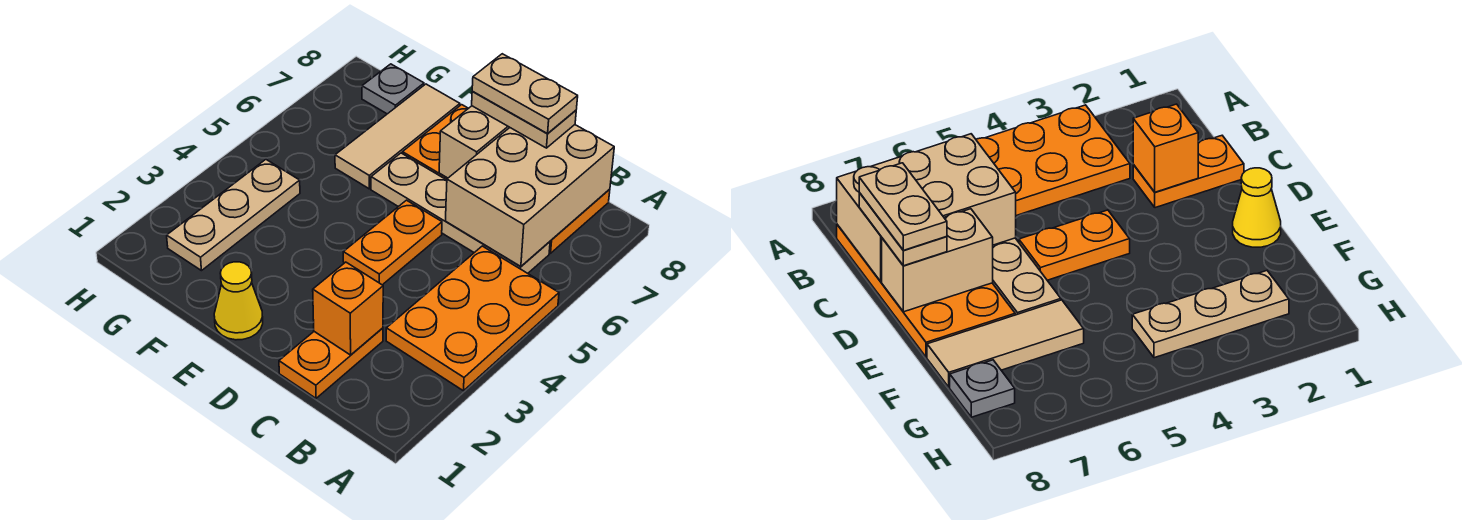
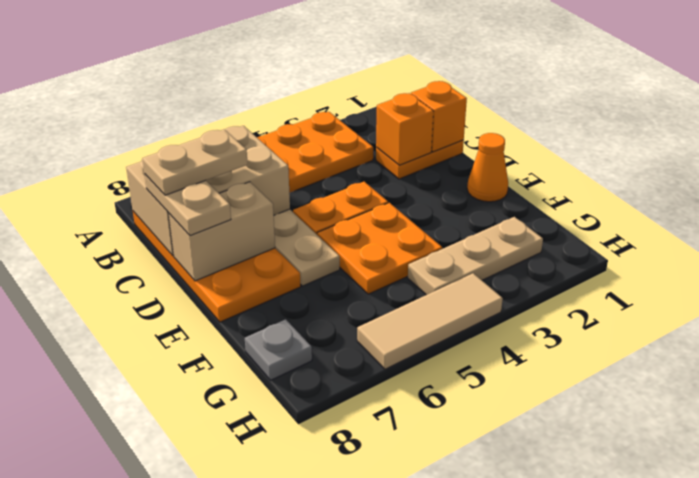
none -> orange 1x1 brick [411,81,467,152]
tan 1x2 plate [472,54,578,134] -> tan 1x2 plate turned to [142,129,248,195]
yellow 1x1 cone [214,262,263,340] -> orange 1x1 cone [467,133,508,202]
none -> orange 2x2 plate [317,203,442,294]
tan 1x3 tile [335,84,460,189] -> tan 1x3 tile moved to [357,273,503,369]

